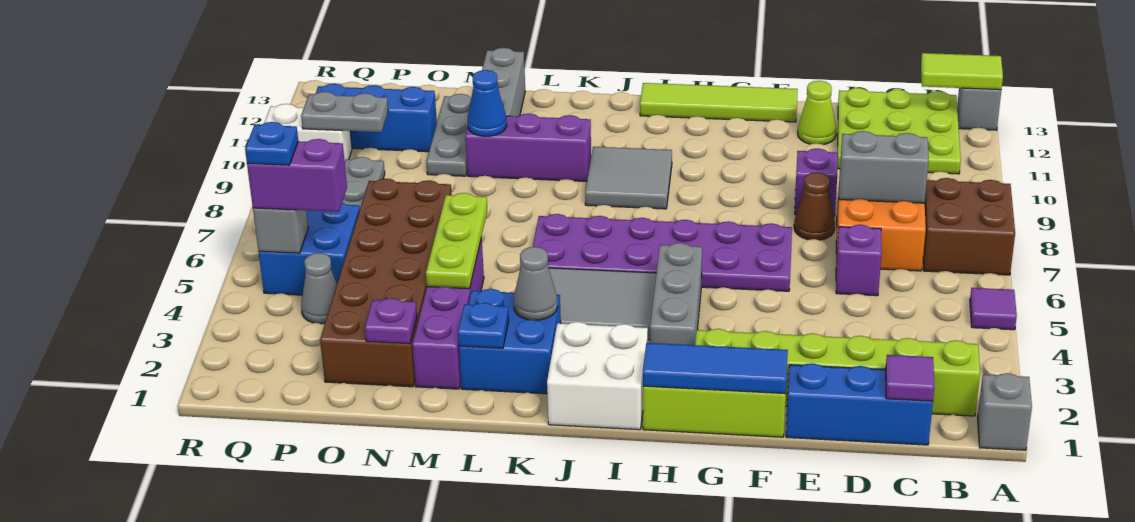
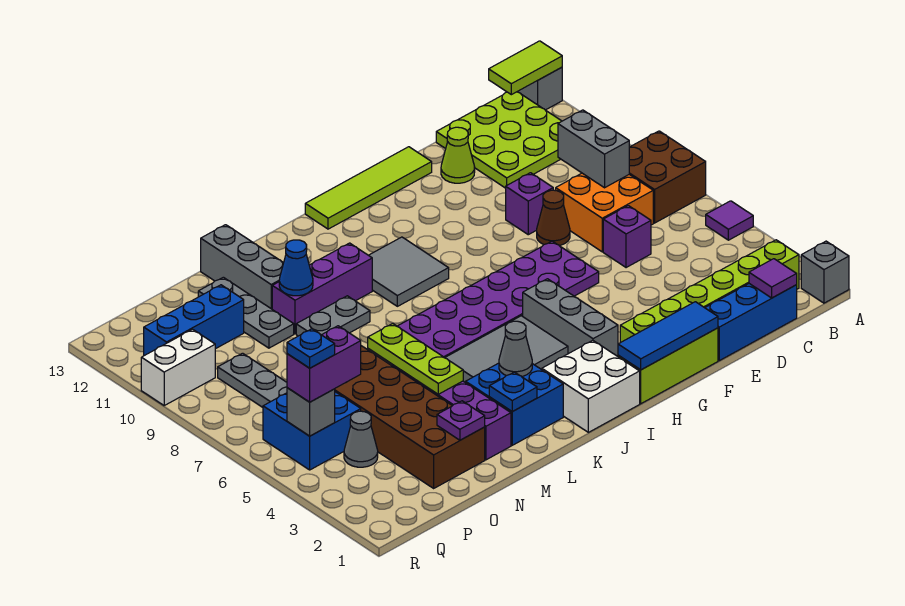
grey 1x2 brick [839,131,929,203] -> grey 1x2 brick turned to [558,110,629,188]
grey 1x2 plate [301,92,388,132] -> grey 1x2 plate moved to [296,296,370,336]

